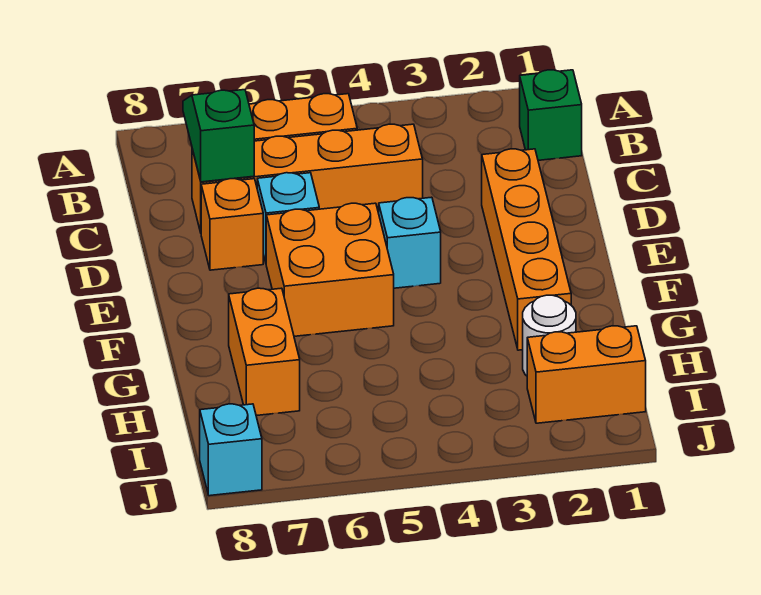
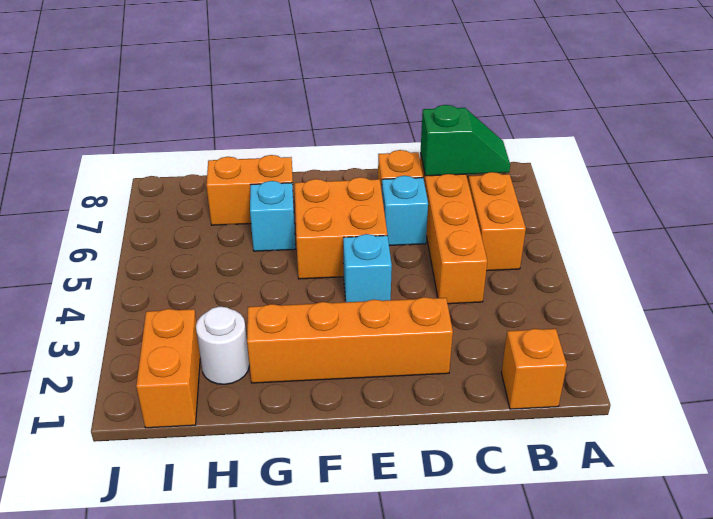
green 1x1 brick [520,70,582,160] -> orange 1x1 brick [501,329,567,409]
cyan 1x1 brick [200,404,262,496] -> cyan 1x1 brick moved to [250,181,295,251]

